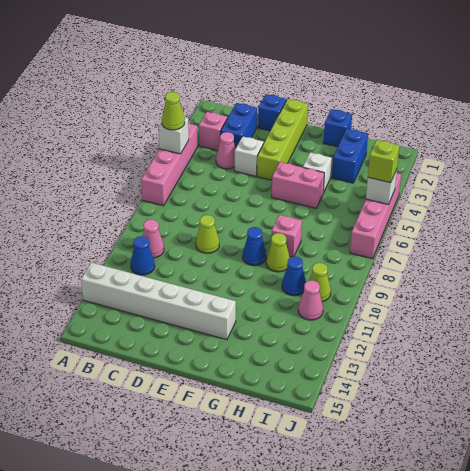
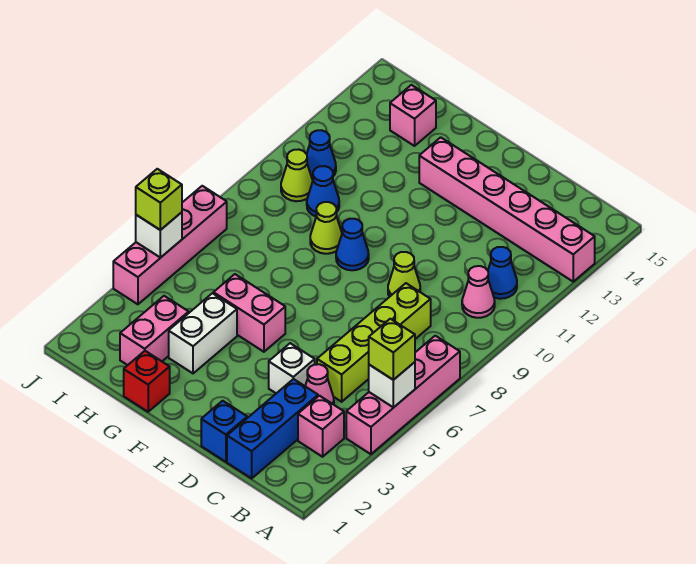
lime 1x1 cone [162,92,185,130] -> lime 1x1 brick [369,319,415,380]
white 1x6 brick [81,263,236,340] -> pink 1x6 brick [419,137,595,282]
blue 1x2 brick [221,103,257,148] -> blue 1x3 brick [227,379,318,478]
lime 1x4 brick [257,99,308,180] -> lime 1x4 brick moved to [317,283,431,402]
blue 1x1 brick [323,109,352,147] -> red 1x1 brick [124,351,170,412]
white 1x1 brick [303,152,332,193] -> white 1x2 brick [169,293,237,373]
pink 1x1 brick [271,215,302,257] -> pink 1x1 brick moved to [390,85,436,146]
blue 1x2 brick [332,129,368,183] -> pink 1x2 brick [120,296,189,365]
pink 1x1 cone [298,281,323,320] -> blue 1x1 cone [307,130,336,180]

